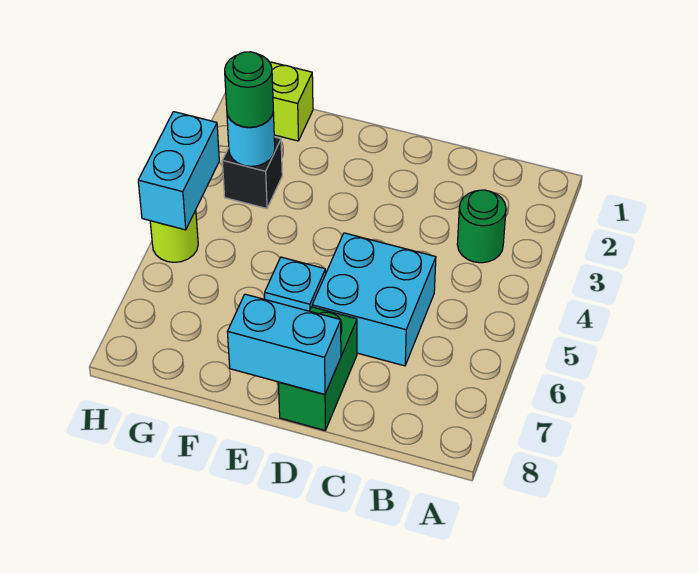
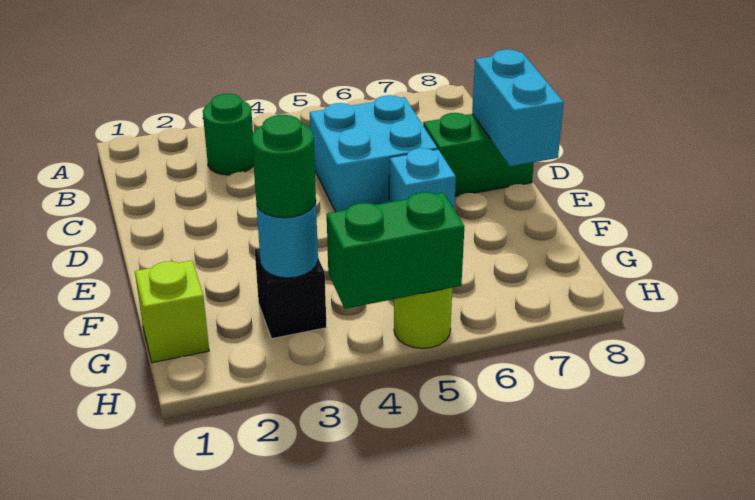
cyan 1x2 brick [138,112,219,230] -> green 1x2 brick [327,192,464,309]

